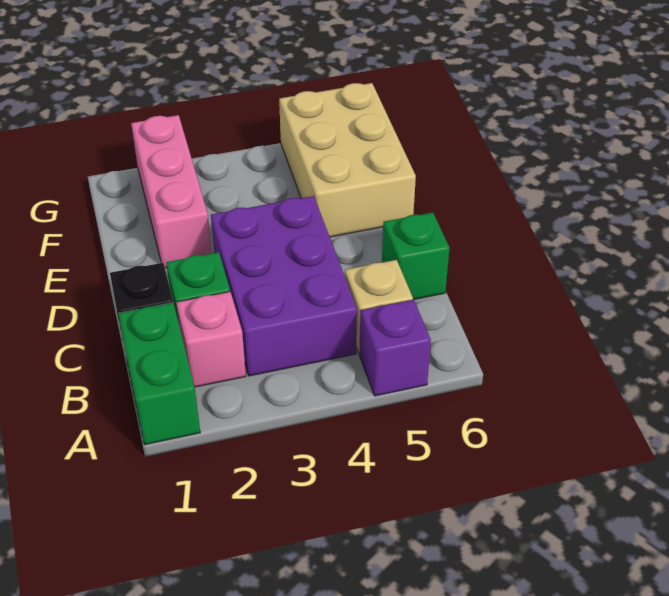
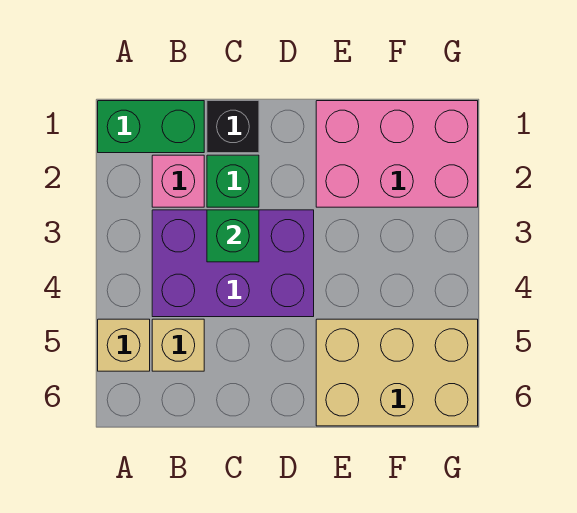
purple 1x1 brick [359,300,431,396] -> tan 1x1 brick [98,319,150,371]
green 1x1 brick [382,212,450,300] -> green 1x1 brick moved to [207,210,259,262]
pink 1x3 brick [131,115,212,268] -> pink 2x3 brick [316,101,478,207]

